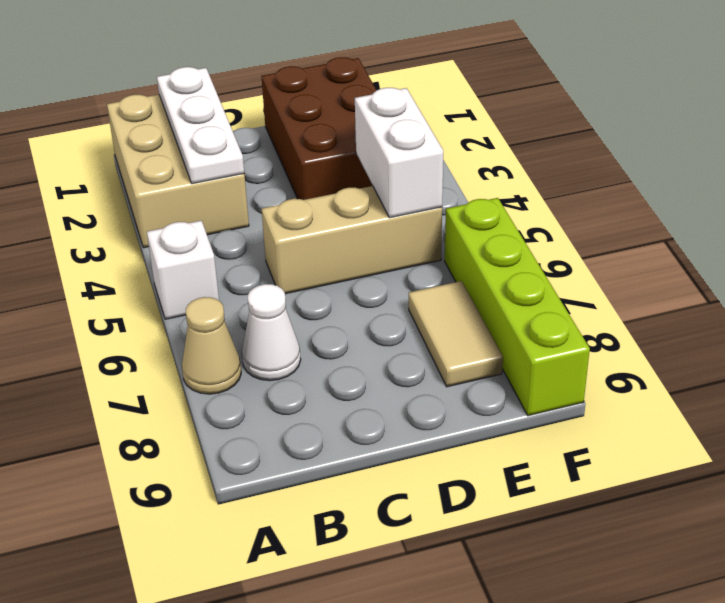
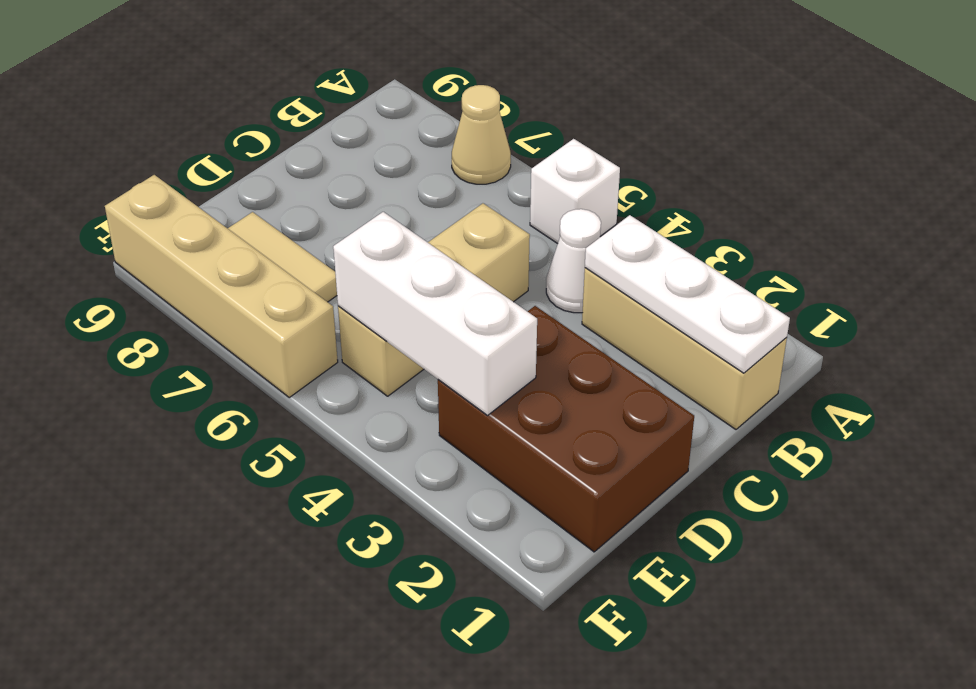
tan 2x3 brick [107,94,249,248] -> tan 1x3 brick [582,268,787,429]
white 1x1 cone [242,284,301,381] -> white 1x1 cone moved to [546,209,601,313]
white 1x2 brick [355,88,443,218] -> white 1x3 brick [333,212,537,415]
lime 1x4 brick [445,198,590,416] -> tan 1x4 brick [105,175,338,397]

